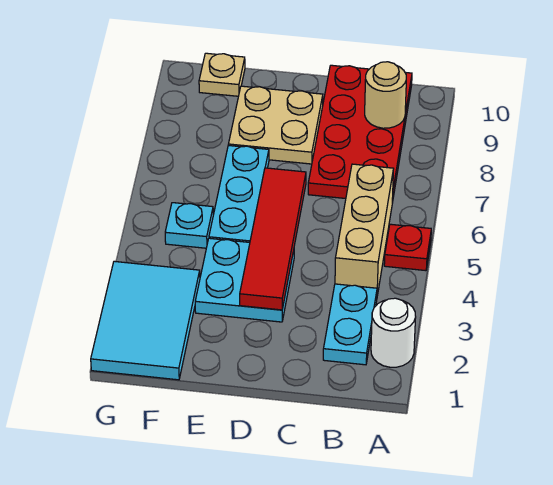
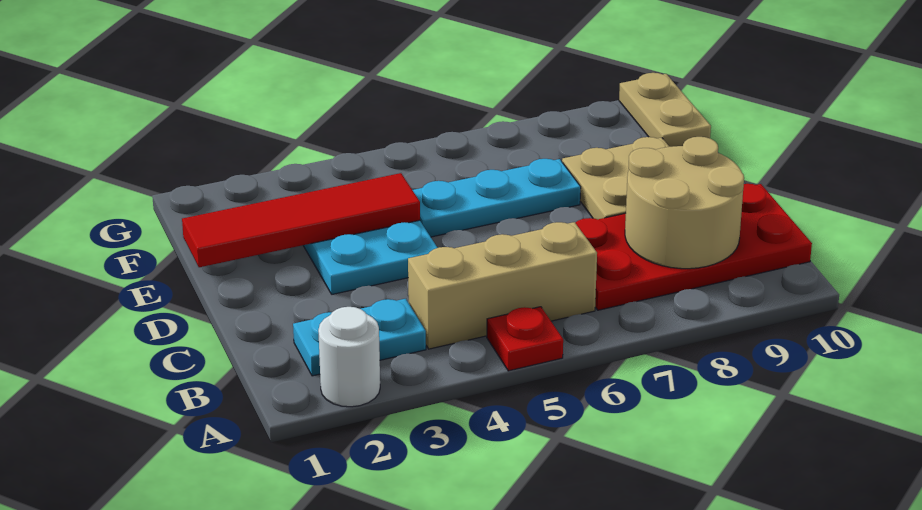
tan 1x1 round brick [365,62,406,128] -> tan 2x2 round brick [625,137,744,269]
red 1x4 tile [240,168,306,310] -> red 1x4 tile moved to [182,173,420,267]
cyan 2x3 tile [91,261,200,380] -> none
cyan 1x1 plate [165,203,213,248] -> none
tan 1x1 plate [199,53,245,96] -> tan 1x2 plate [619,73,711,147]

